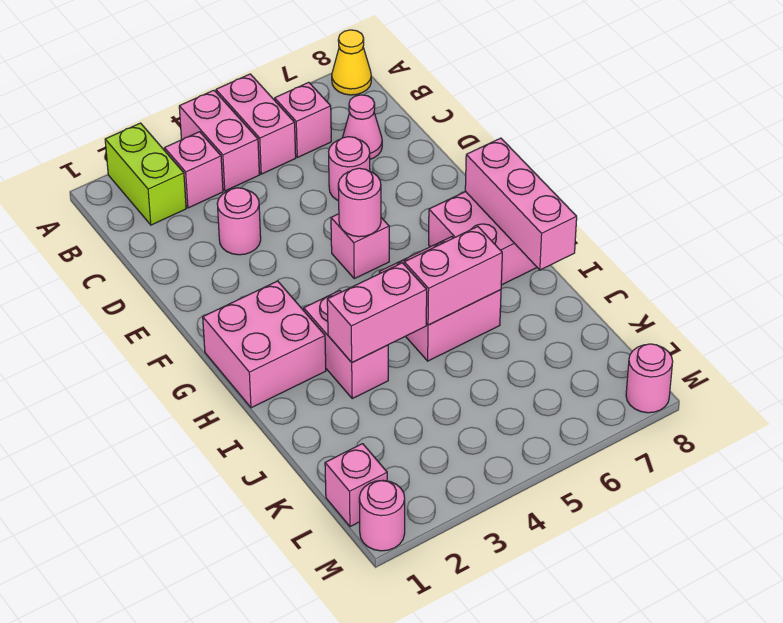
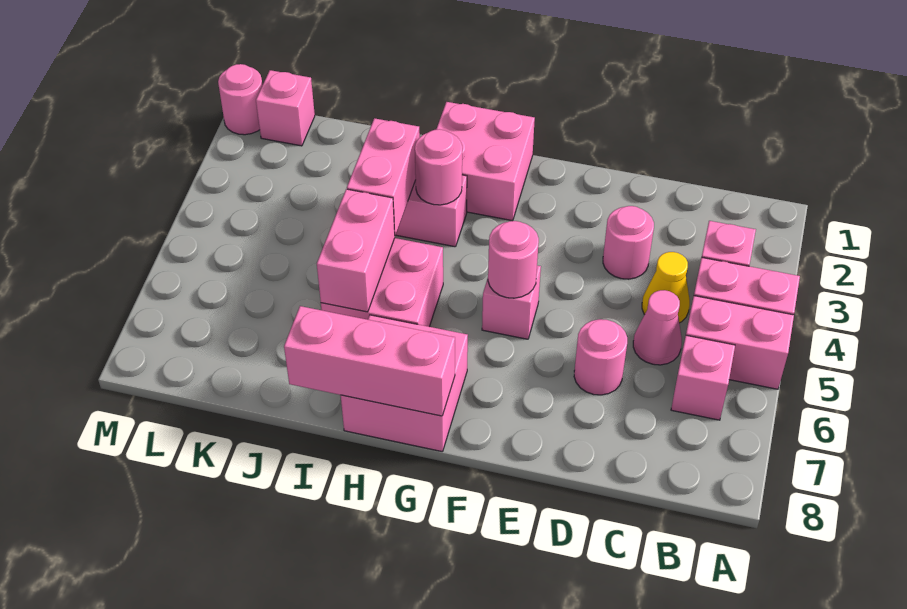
lime 1x2 brick [105,123,186,225] -> none
yellow 1x1 cone [332,30,371,95] -> yellow 1x1 cone moved to [642,252,690,323]
pink 1x1 cone [343,95,382,159] -> pink 1x1 cone moved to [633,290,682,365]
pink 1x1 round brick [626,344,673,413] -> pink 1x1 round brick moved to [415,129,462,205]

